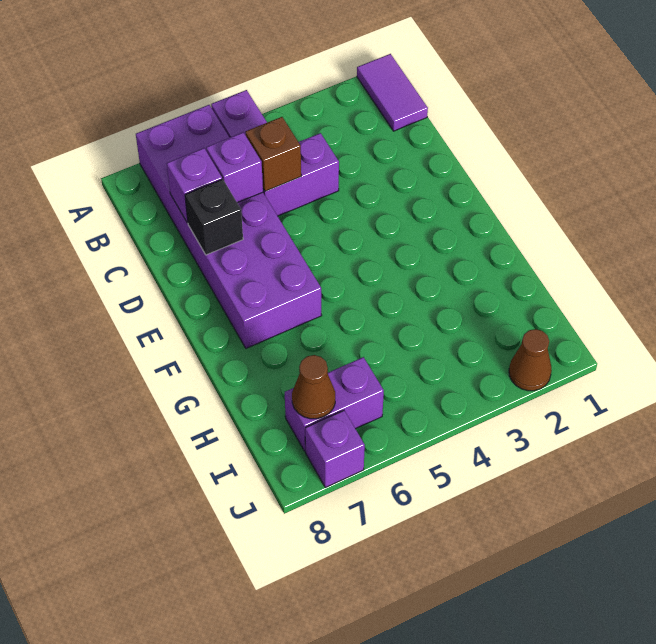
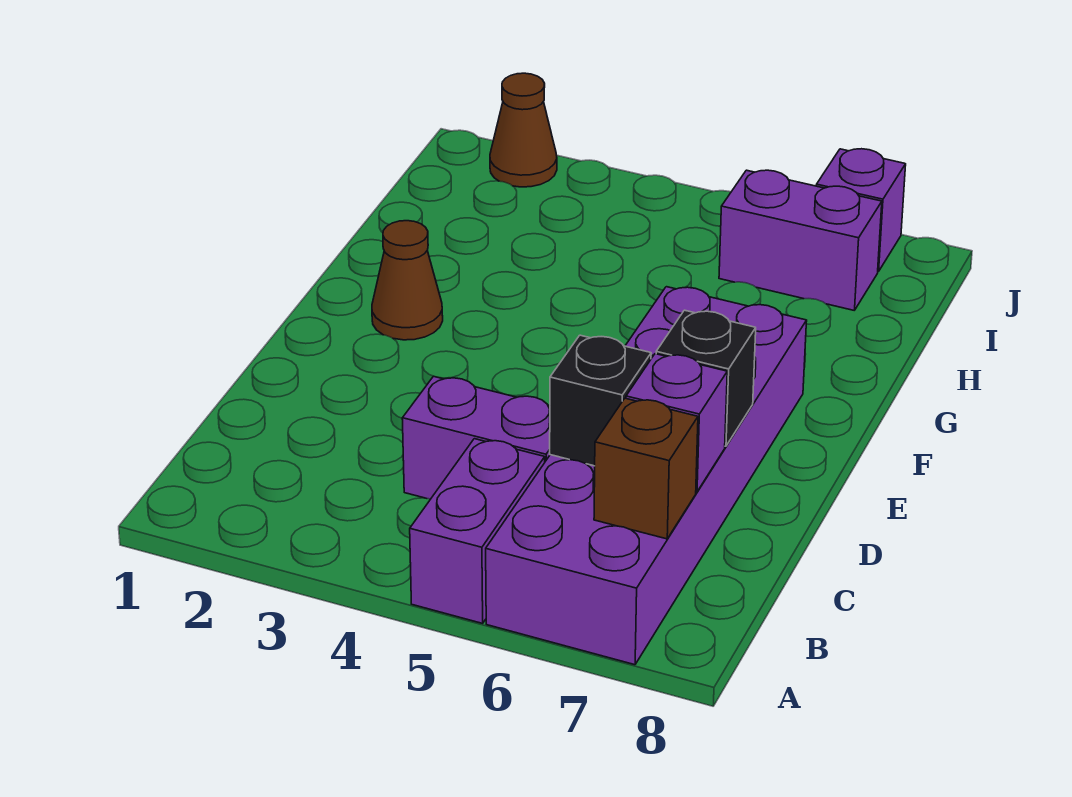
purple 1x2 tile [357,54,428,131] -> none
brown 1x1 brick [245,117,301,191] -> brown 1x1 brick moved to [594,398,698,539]
purple 1x1 brick [206,132,263,203] -> black 1x1 brick [550,335,651,466]
brown 1x1 cone [292,355,335,419] -> brown 1x1 cone moved to [372,221,443,340]

